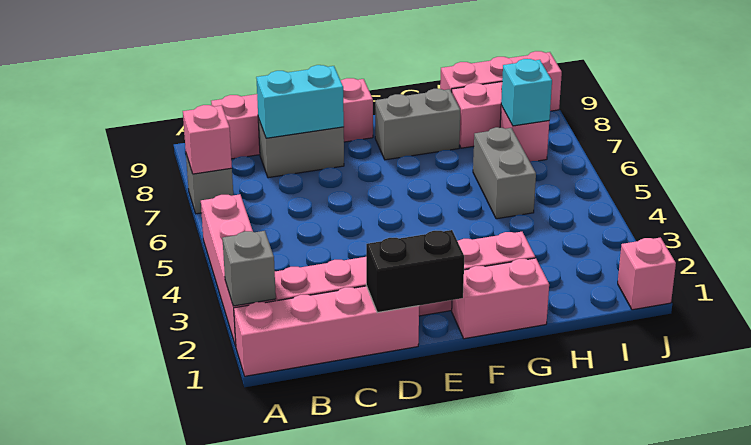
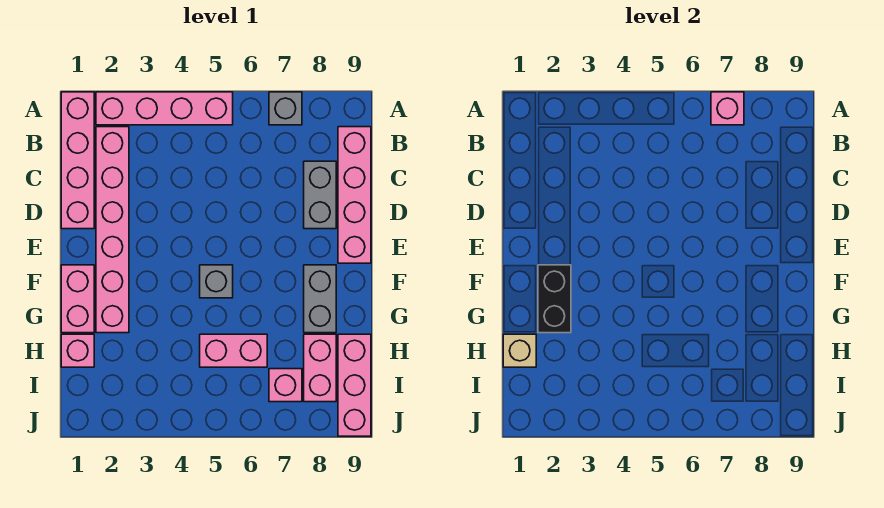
grey 1x1 brick [222,231,276,306] -> grey 1x1 brick moved to [200,265,233,298]
cyan 1x2 brick [256,65,344,138] -> none
black 1x2 brick [366,230,464,313] -> black 1x2 brick moved to [538,265,571,333]
none -> tan 1x1 brick [503,334,536,367]
grey 1x2 brick [473,127,536,219] -> pink 1x2 brick [200,334,267,367]
cyan 1x1 brick [501,59,552,126] -> none
pink 1x1 brick [618,238,676,310] -> pink 1x1 brick moved to [61,334,94,367]

